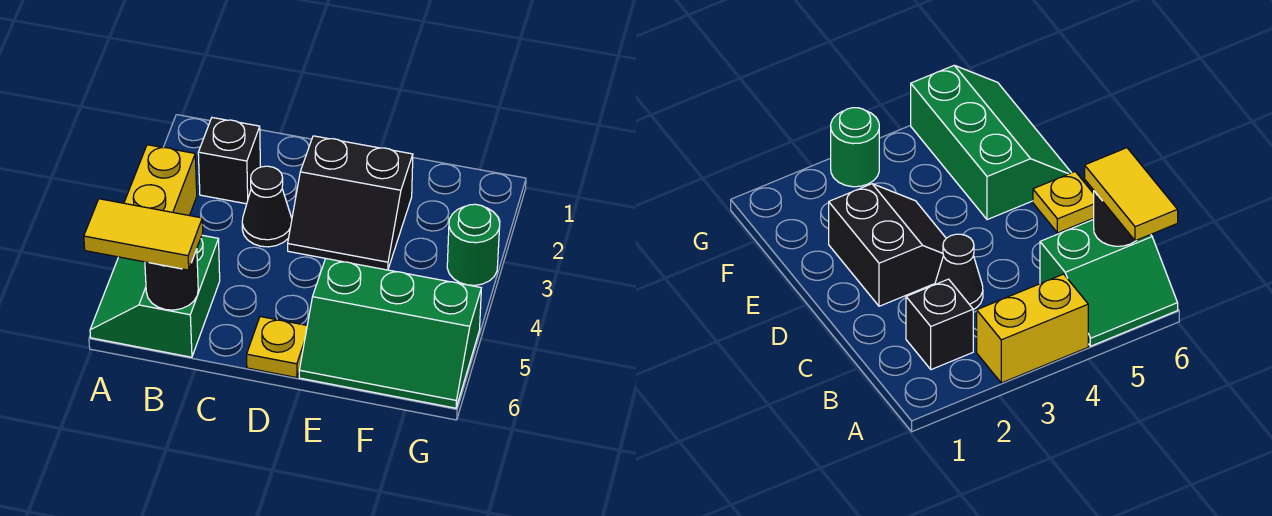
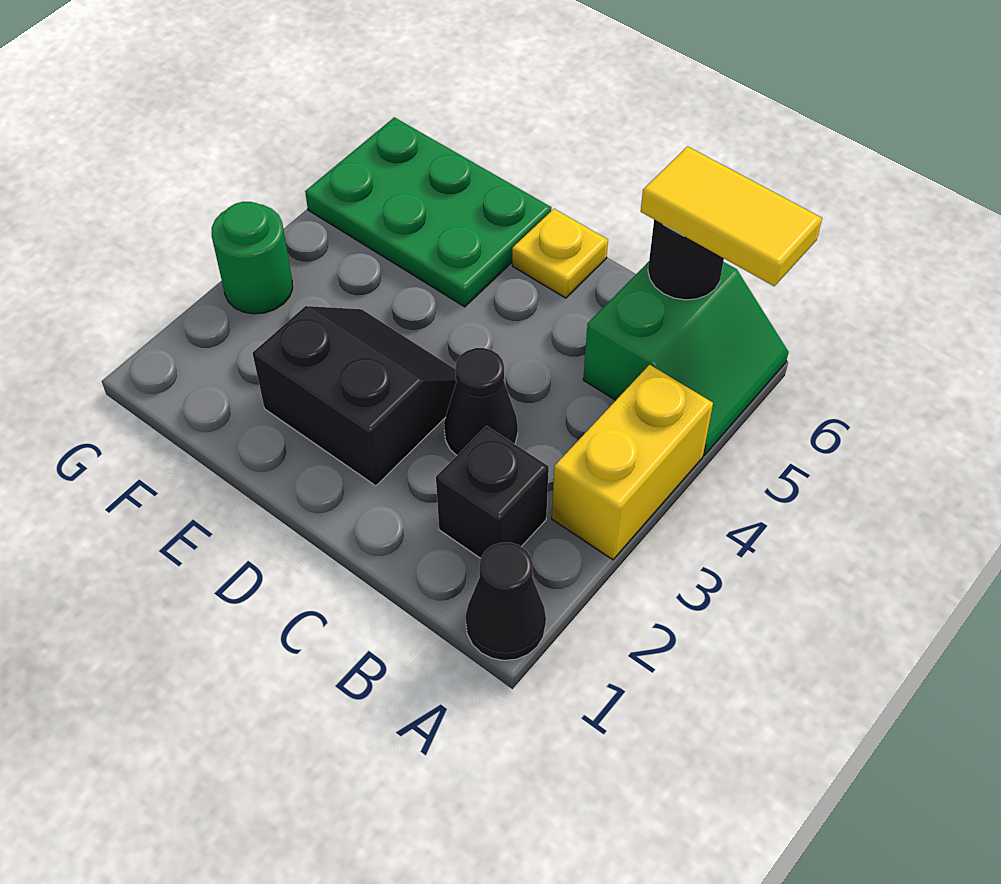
none -> black 1x1 cone [466,542,546,660]
green 2x3 slope [299,258,481,408] -> green 2x3 plate [305,117,551,307]

